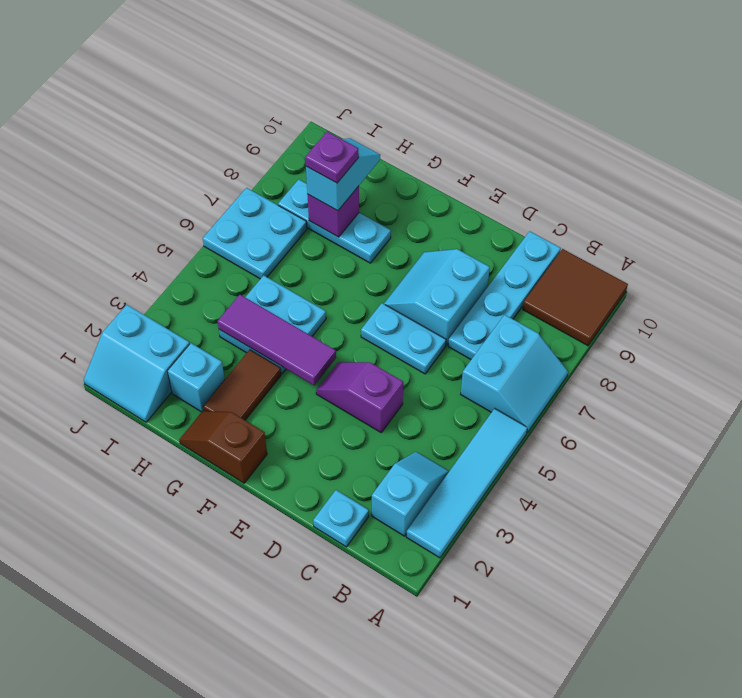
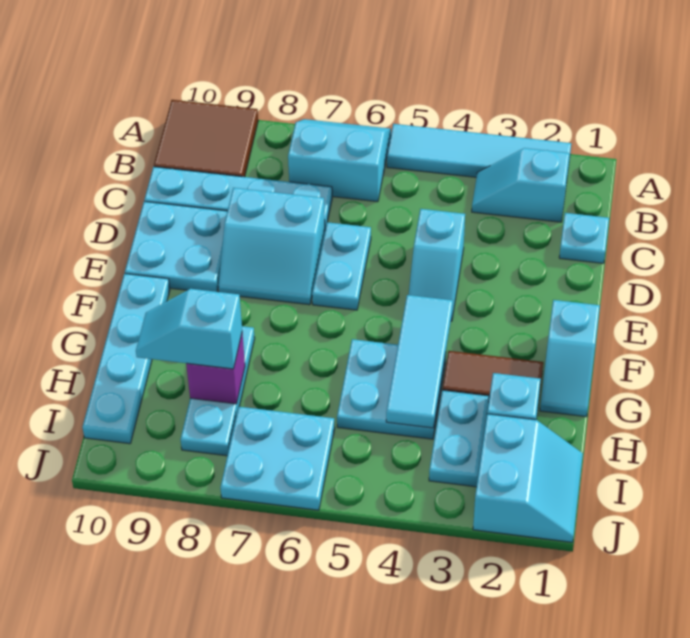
purple 1x2 slope [316,362,403,432] -> cyan 1x2 slope [409,209,465,321]
none -> cyan 2x2 plate [125,201,227,292]
brown 1x2 slope [179,411,267,483] -> cyan 1x2 slope [540,300,600,417]
purple 1x3 tile [217,295,336,385] -> cyan 1x3 tile [386,295,453,428]
none -> cyan 1x4 plate [82,274,170,444]
none -> cyan 1x2 plate [429,390,489,487]
purple 1x1 plate [305,132,359,183] -> none

